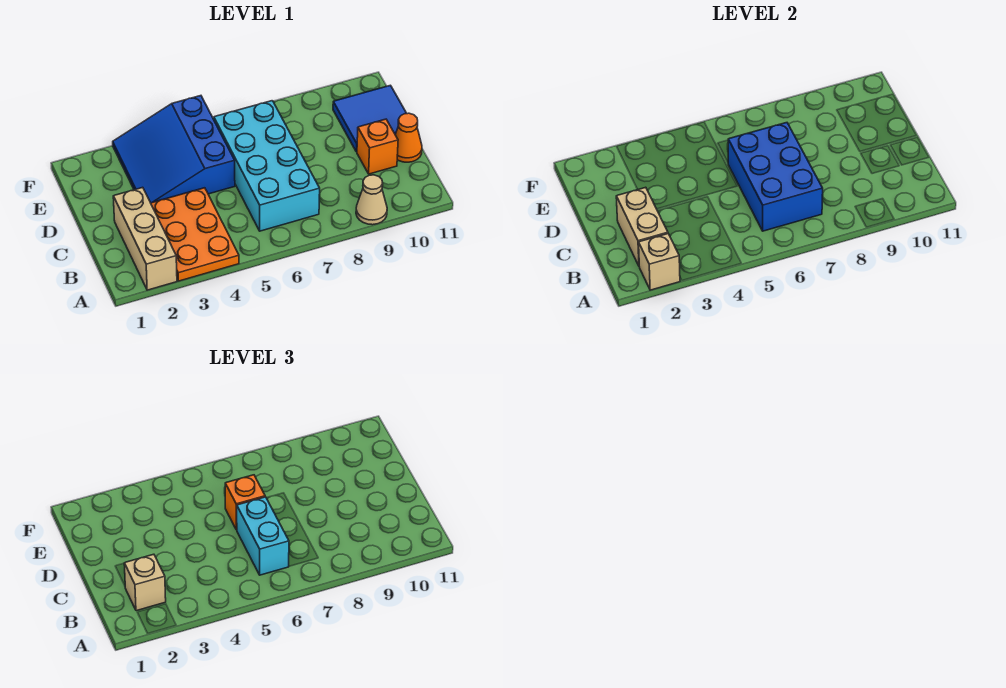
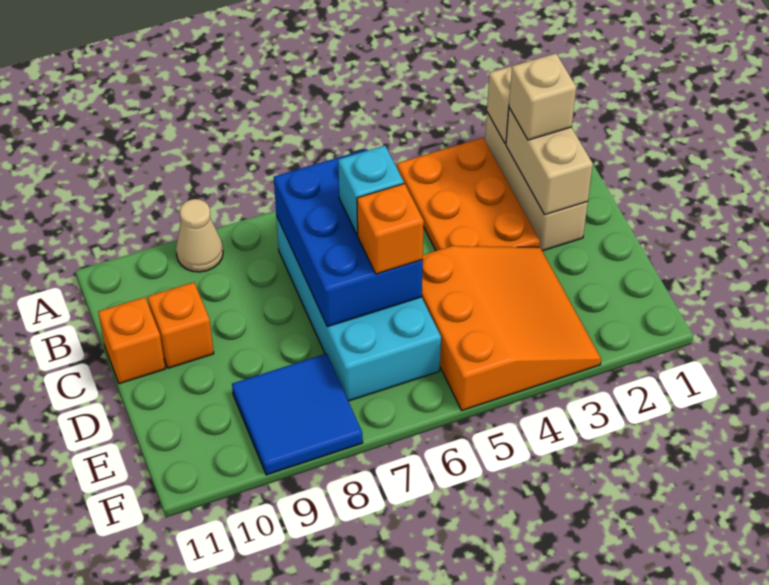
cyan 1x2 brick [237,497,289,575] -> cyan 1x1 brick [338,146,404,235]
orange 1x1 cone [395,113,422,162] -> orange 1x1 brick [98,297,165,384]
blue 3x3 slope [113,96,235,203] -> orange 3x3 slope [422,246,601,410]
blue 2x2 tile [333,85,407,152] -> blue 2x2 tile moved to [232,353,363,475]

